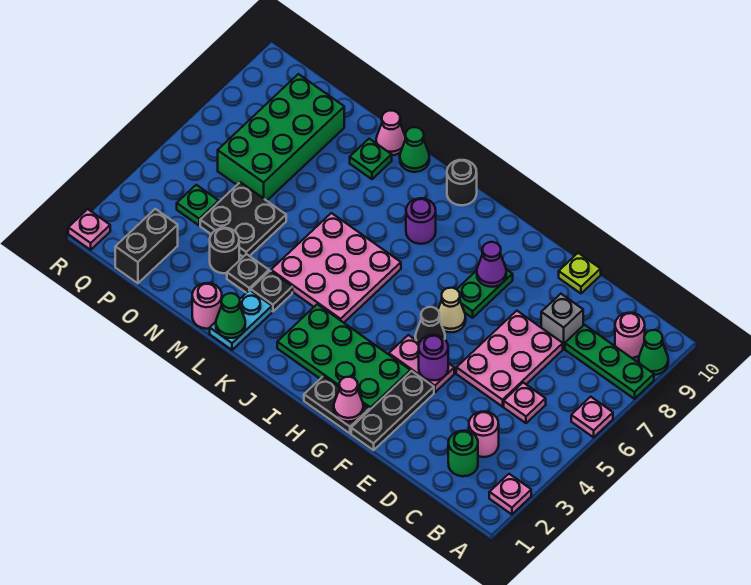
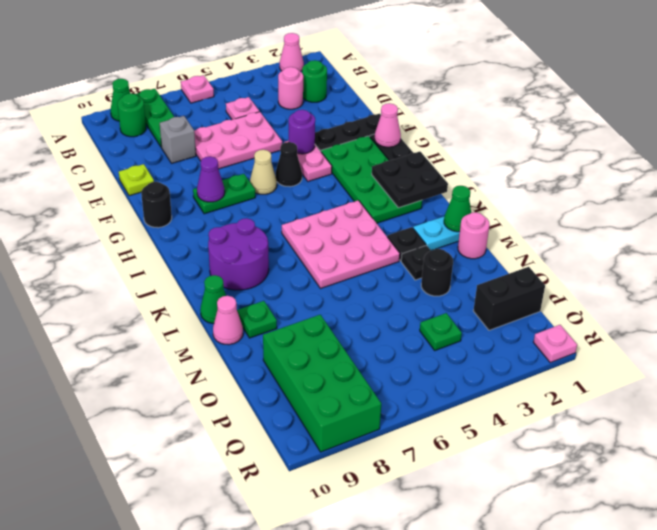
pink 1x1 plate [489,474,531,514] -> pink 1x1 cone [280,33,304,72]
pink 1x1 round brick [615,313,645,358] -> green 1x1 round brick [118,93,146,137]
purple 1x1 round brick [406,198,436,244] -> purple 2x2 round brick [208,218,269,290]
black 1x1 round brick [447,160,477,205] -> black 1x1 round brick moved to [141,182,172,228]
black 2x2 plate [200,182,286,257] -> black 2x2 plate moved to [372,151,448,208]
green 2x4 brick [218,74,344,201] -> green 2x4 brick turned to [263,315,381,452]

